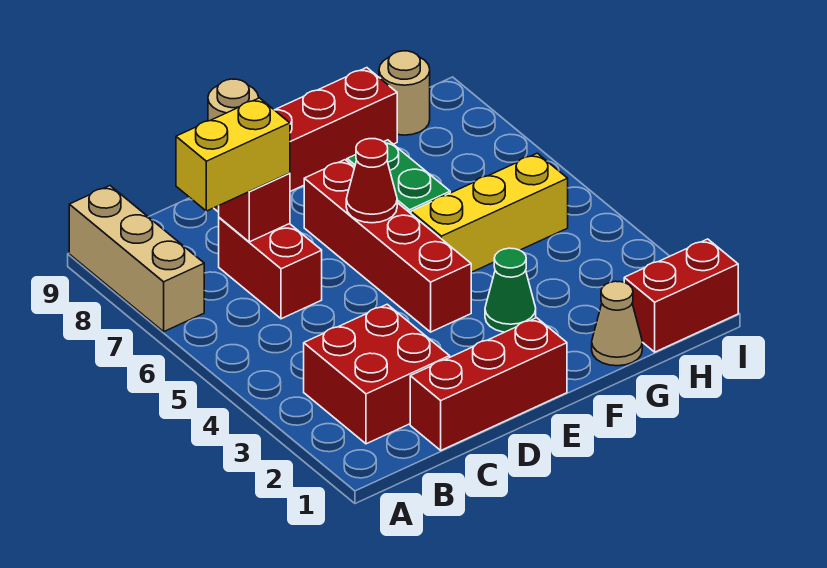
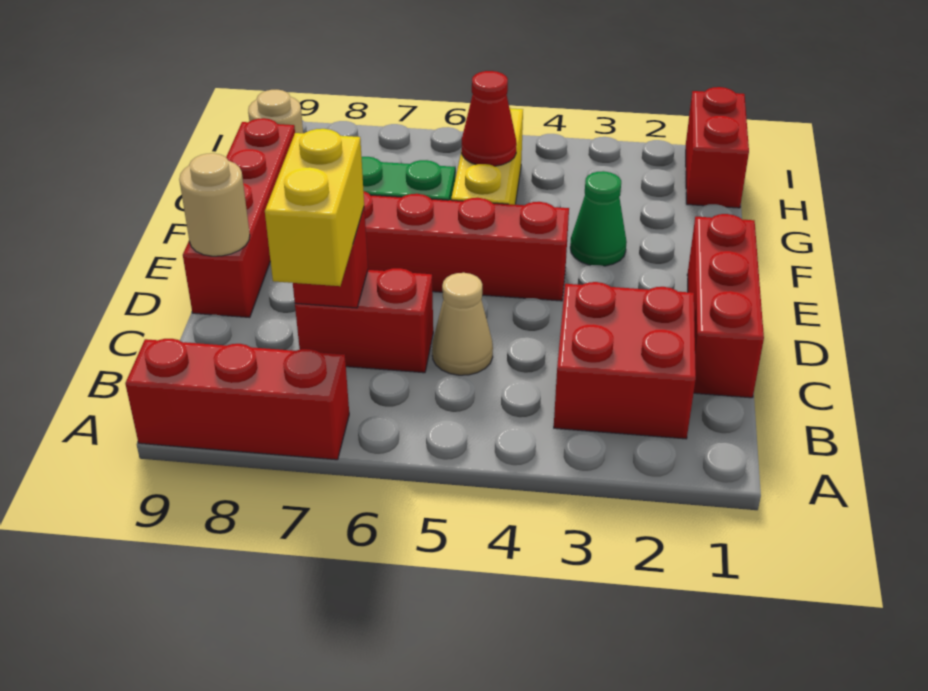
tan 1x3 brick [69,186,204,332] -> red 1x3 brick [125,339,349,460]
red 1x1 cone [346,139,397,223] -> red 1x1 cone moved to [462,71,517,166]
tan 1x1 cone [592,281,642,366] -> tan 1x1 cone moved to [432,273,493,375]

